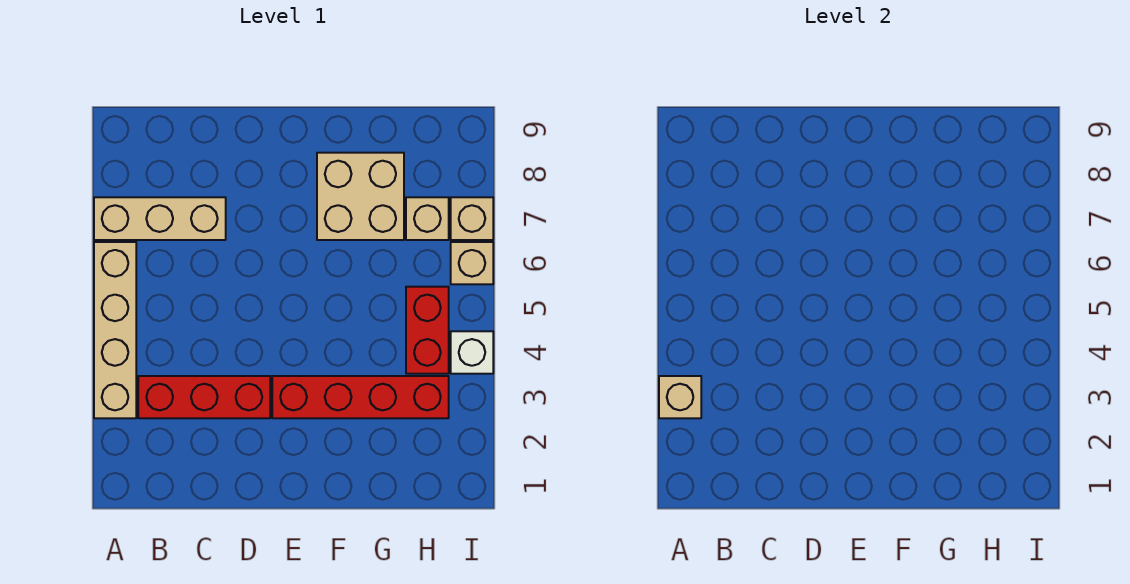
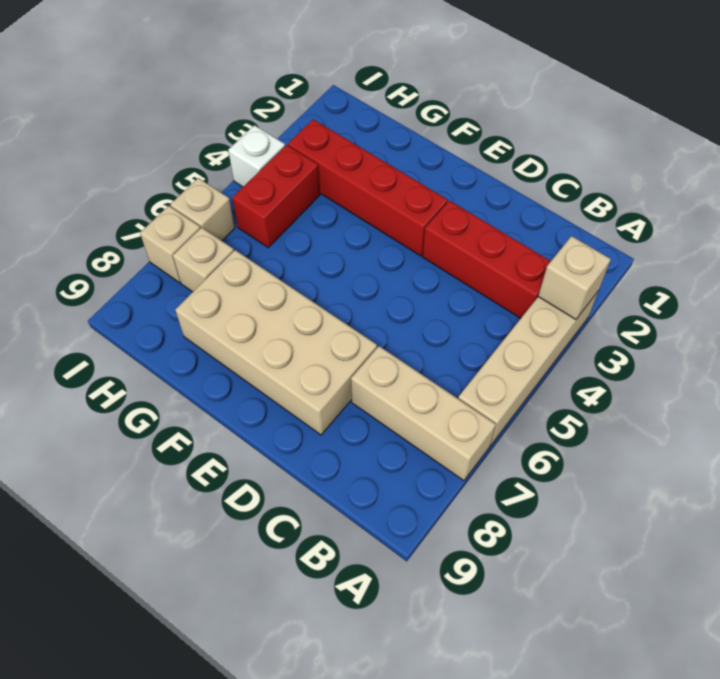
tan 2x2 brick [317,153,404,240] -> tan 2x4 brick [175,250,377,435]

